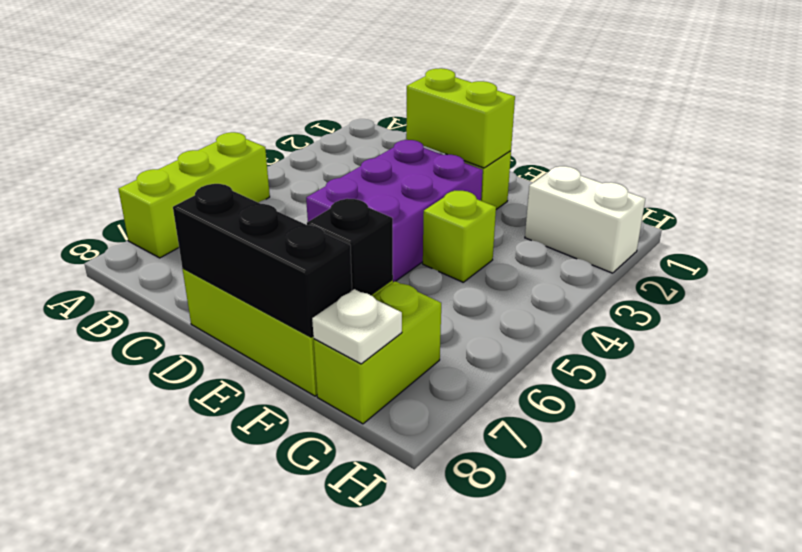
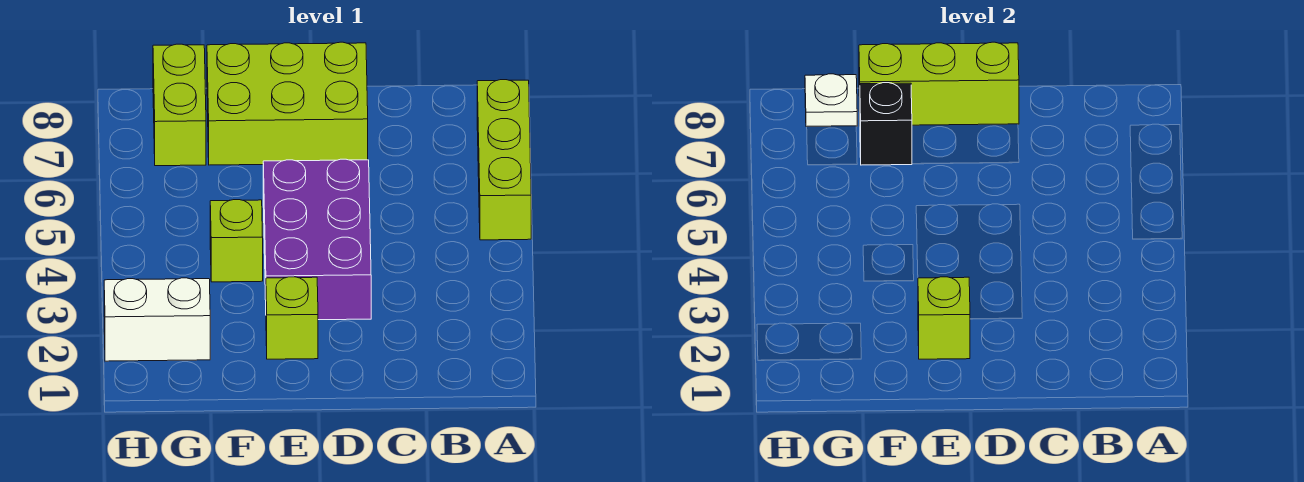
lime 1x2 brick [406,68,515,168] -> lime 1x1 brick [918,277,970,359]
black 1x3 brick [173,184,352,337] -> lime 1x3 brick [859,42,1019,125]

